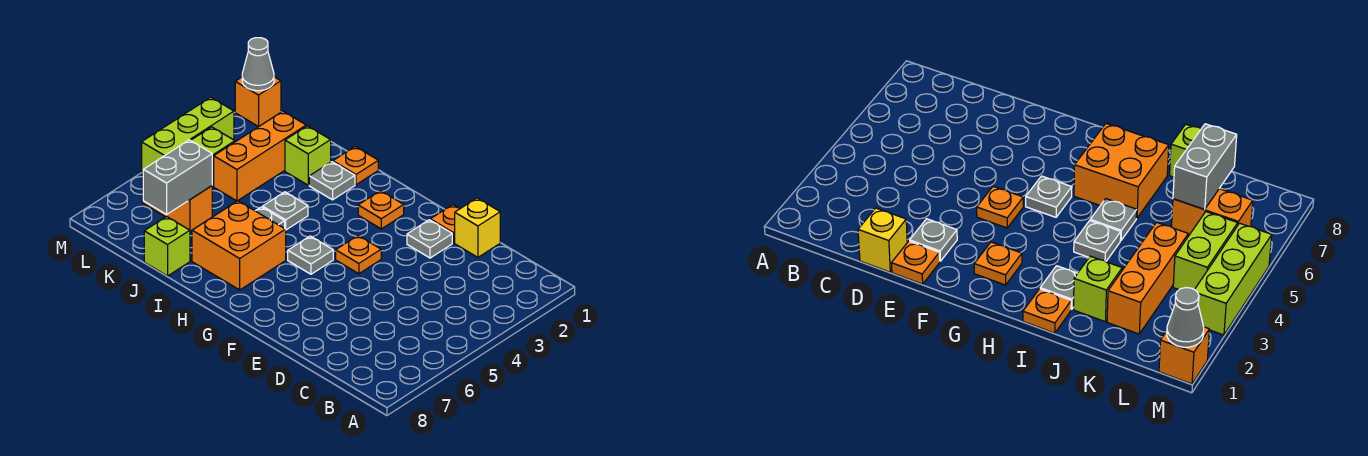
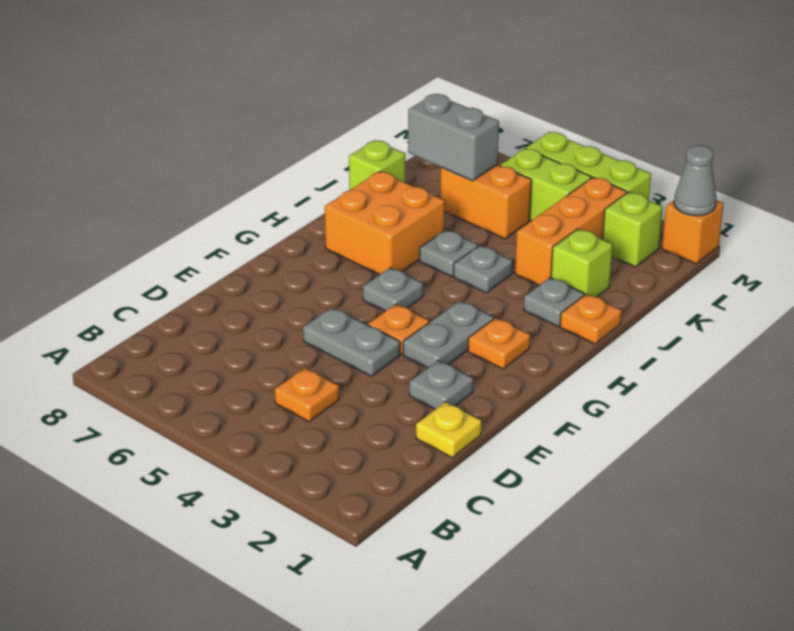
yellow 1x1 brick [455,198,500,257] -> yellow 1x1 plate [416,402,482,457]
orange 1x1 plate [430,205,460,243] -> orange 1x1 plate moved to [275,368,339,422]
none -> grey 1x2 plate [303,308,400,376]
none -> grey 1x2 plate [403,301,494,368]
orange 1x3 brick [214,111,306,201] -> orange 1x3 brick turned to [515,177,627,285]
orange 1x2 brick [142,172,212,231] -> orange 1x2 brick turned to [440,165,532,239]
none -> lime 1x1 brick [603,192,663,267]

